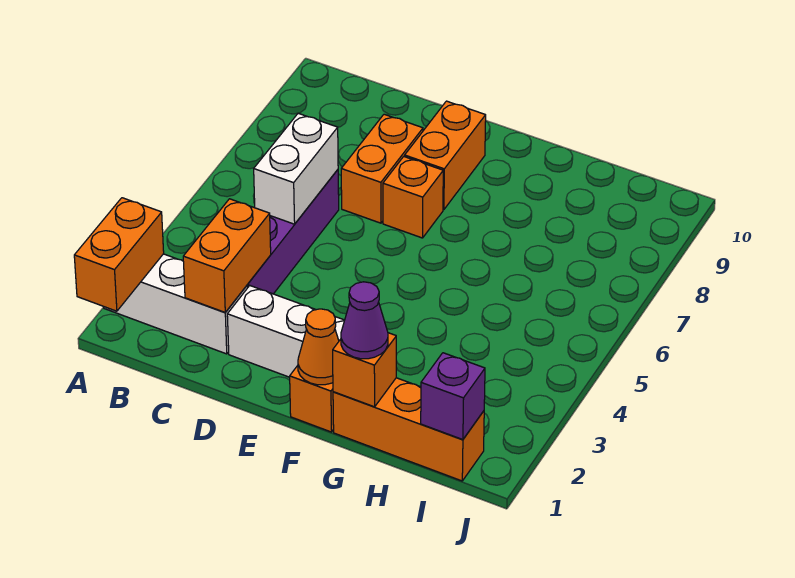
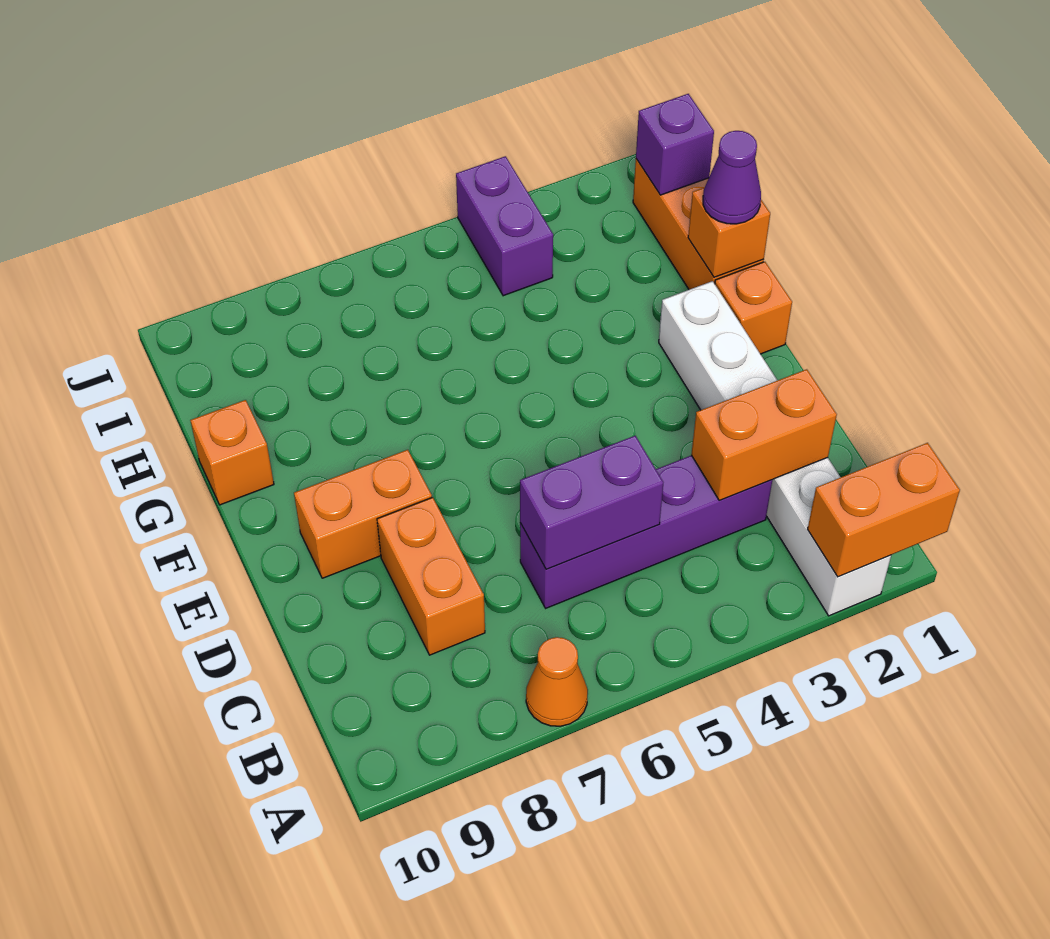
white 1x2 brick [254,113,338,224] -> purple 1x2 brick [520,436,663,569]
orange 1x2 brick [341,114,423,223] -> orange 1x2 brick turned to [377,497,485,655]
orange 1x1 brick [383,157,443,238] -> orange 1x1 brick moved to [190,400,274,505]
orange 1x1 cone [298,309,339,385] -> orange 1x1 cone moved to [526,637,588,726]
none -> purple 1x2 brick [456,156,553,296]

